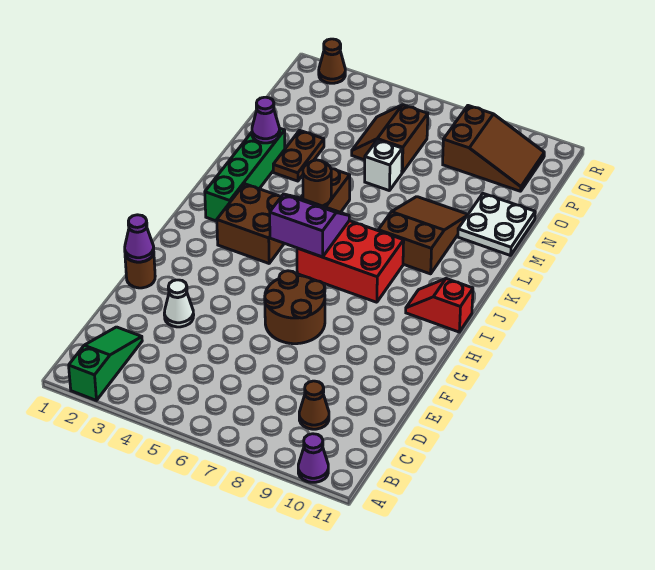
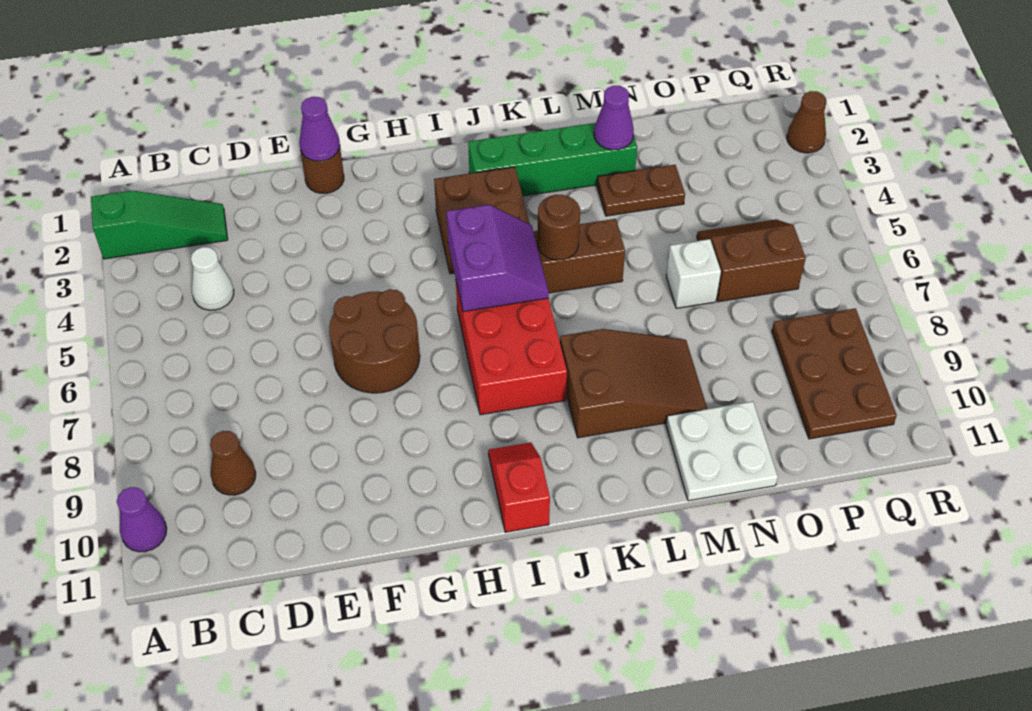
white 1x1 cone [164,280,194,327] -> white 1x1 cone moved to [191,247,234,310]
brown 2x3 slope [443,106,544,191] -> brown 2x3 plate [772,308,897,439]

